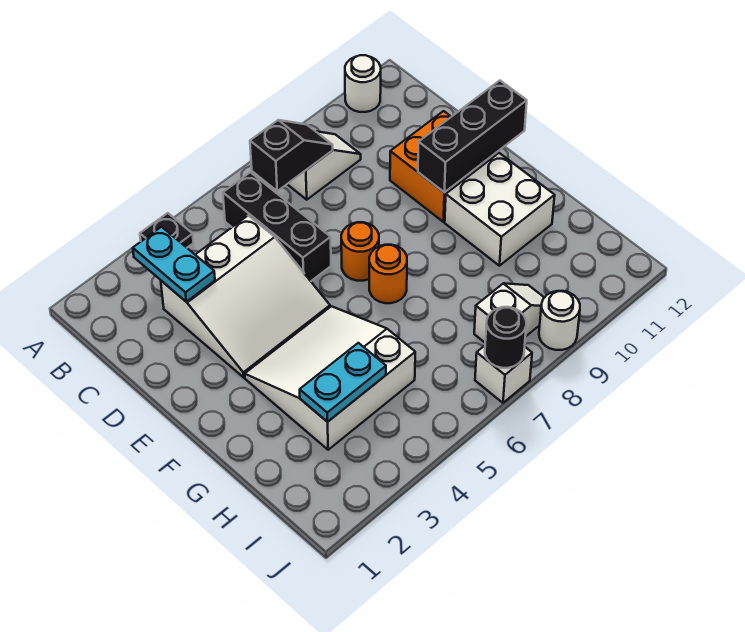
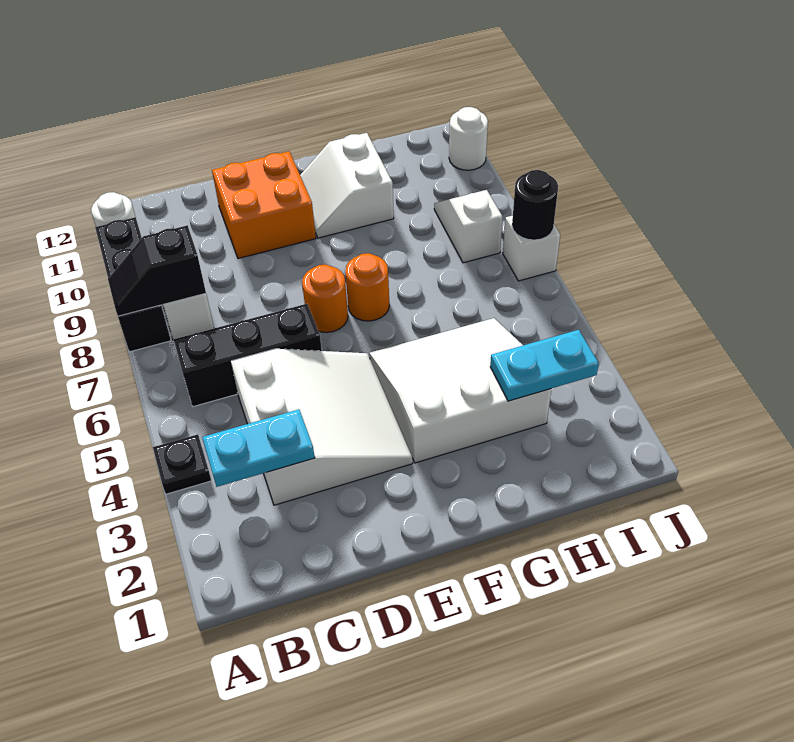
black 1x2 slope [250,120,333,191] -> black 1x2 slope turned to [108,225,206,316]
black 1x3 brick [418,81,527,193] -> black 1x3 brick moved to [95,217,171,352]
white 3x3 slope [245,306,415,450] -> white 3x3 slope turned to [370,318,551,463]
white 2x2 brick [445,153,555,266] -> white 2x2 slope [300,133,394,238]
cyan 1x2 plate [300,343,386,422] -> cyan 1x2 plate turned to [490,330,599,401]
white 1x1 round brick [539,291,580,350] -> white 1x1 round brick moved to [449,107,488,170]

